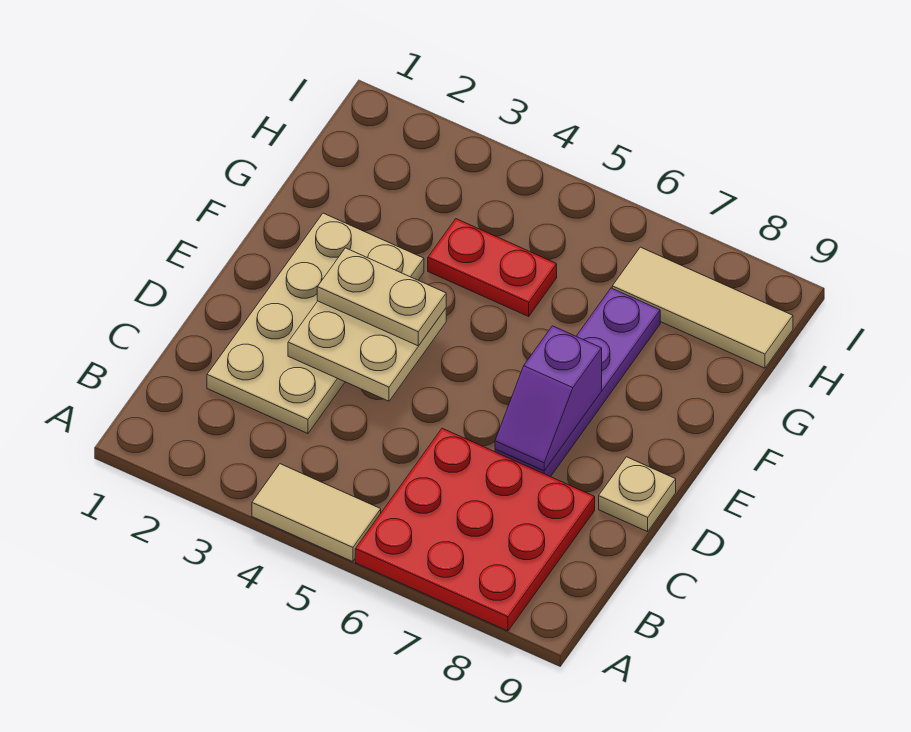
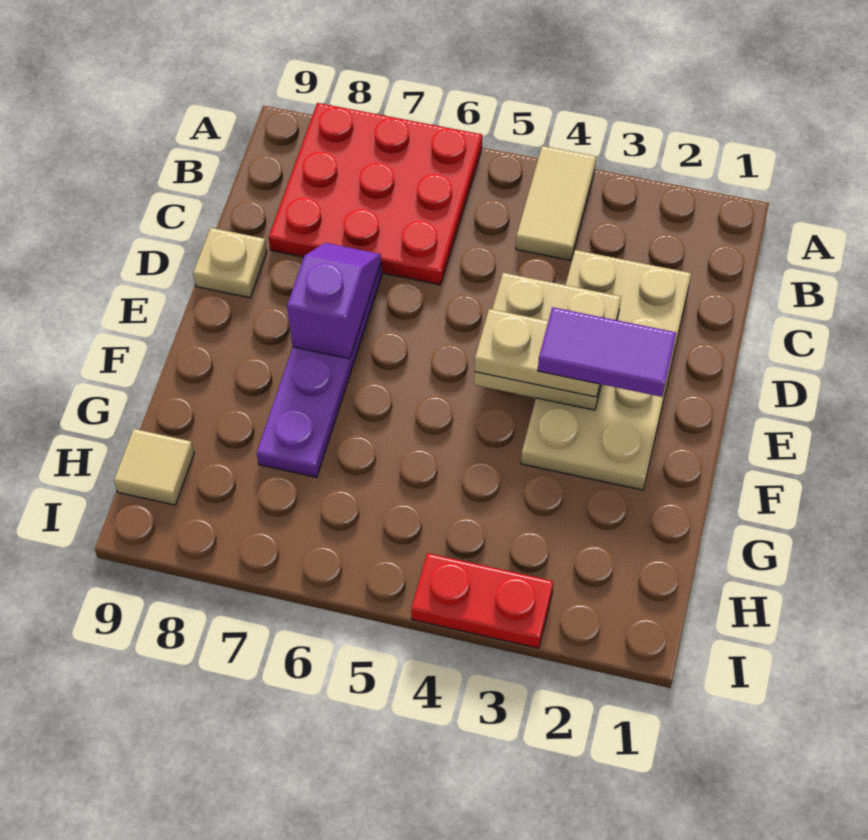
tan 1x2 tile [252,464,381,562] -> tan 1x2 tile turned to [516,146,596,260]
none -> purple 1x2 tile [538,307,676,397]
red 1x2 plate [428,219,557,316] -> red 1x2 plate moved to [411,553,554,648]
tan 1x3 tile [612,247,793,368] -> tan 1x1 tile [114,429,194,505]

